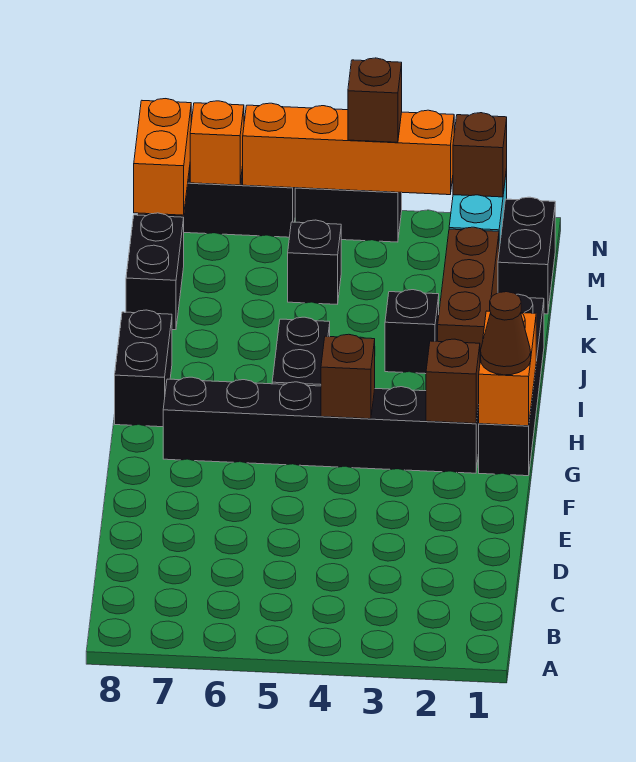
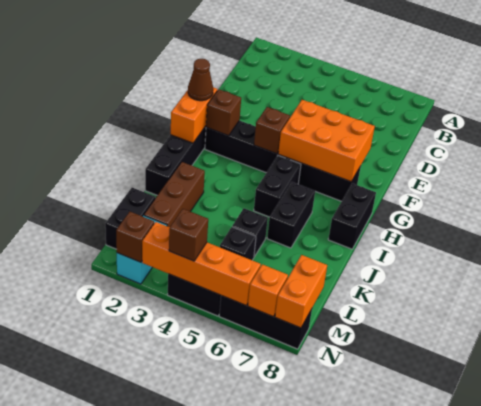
none -> orange 2x3 brick [278,100,375,182]
black 1x1 brick [385,290,439,374] -> black 1x1 brick moved to [232,208,268,257]
black 1x2 brick [126,213,184,330] -> black 1x2 brick moved to [267,182,315,248]

